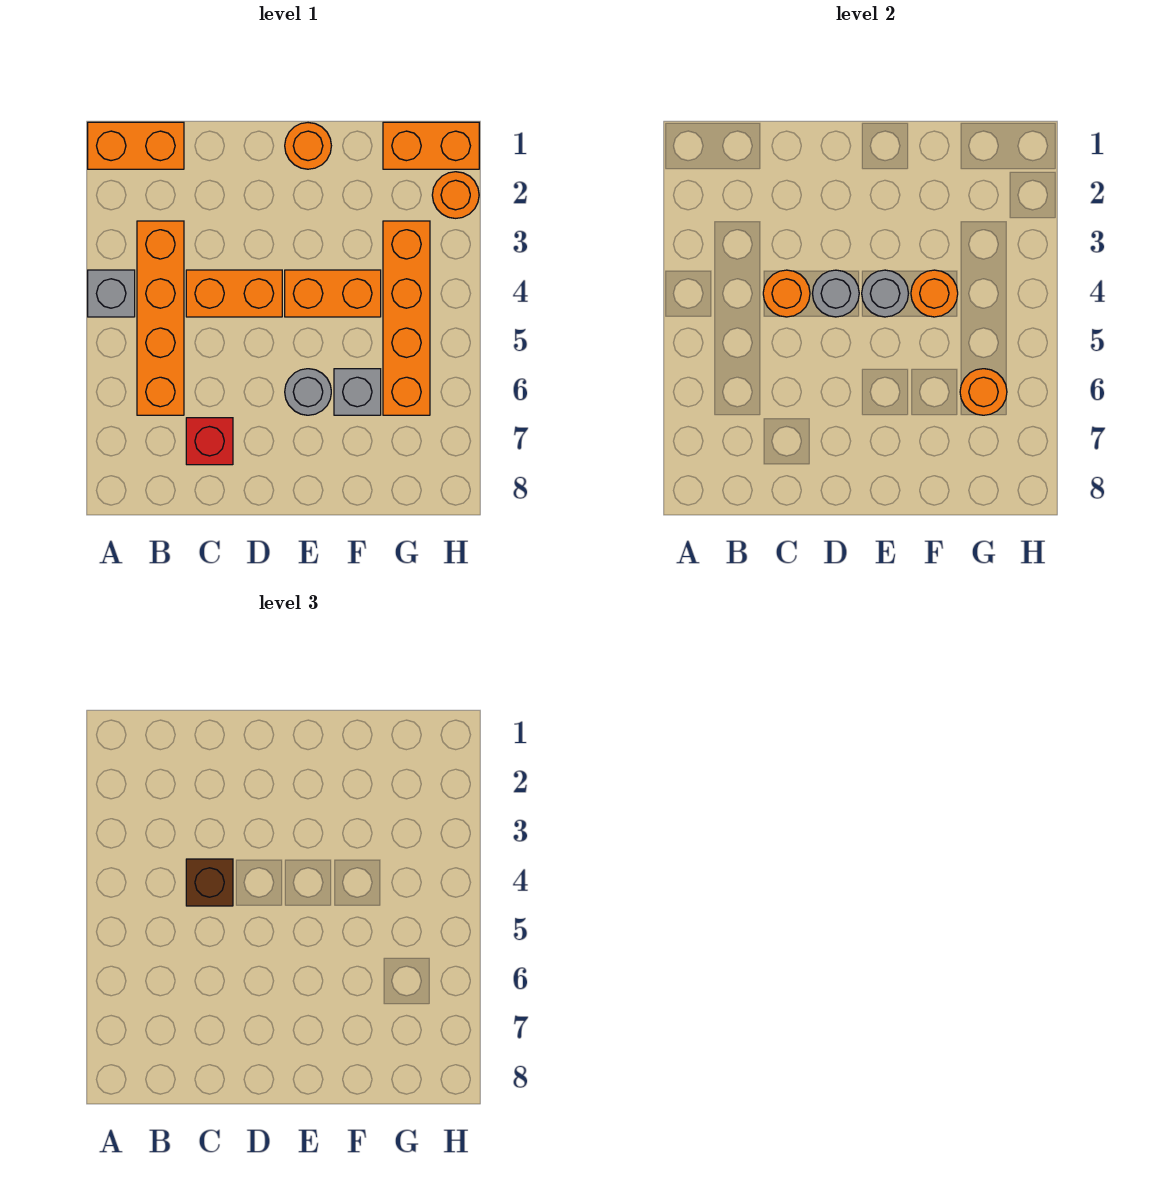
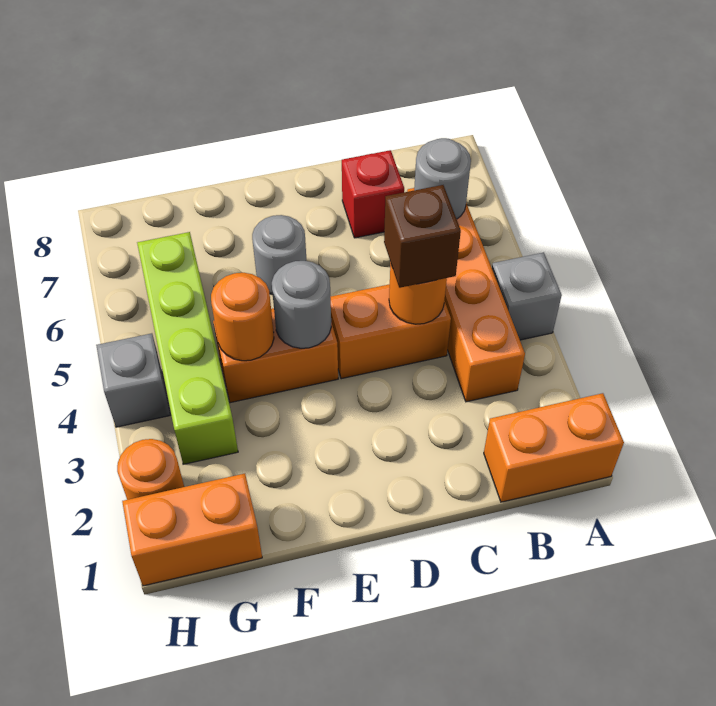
grey 1x1 round brick [812,270,859,317] -> grey 1x1 round brick moved to [414,138,471,219]
orange 1x1 round brick [285,123,331,169] -> none
grey 1x1 brick [334,369,381,415] -> grey 1x1 brick moved to [96,333,170,427]
orange 1x4 brick [383,221,430,415] -> lime 1x4 brick [137,232,238,464]
orange 1x1 round brick [960,369,1007,415] -> none

